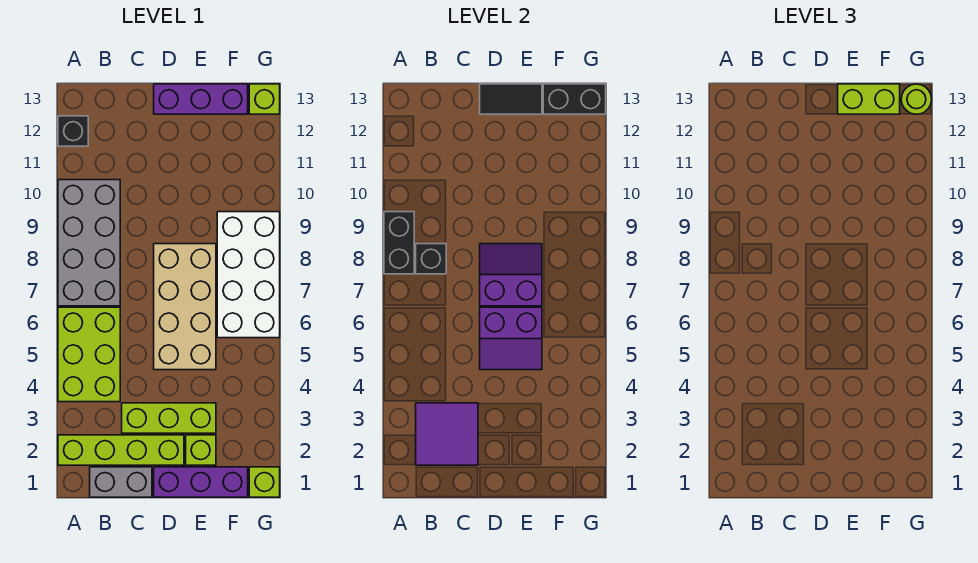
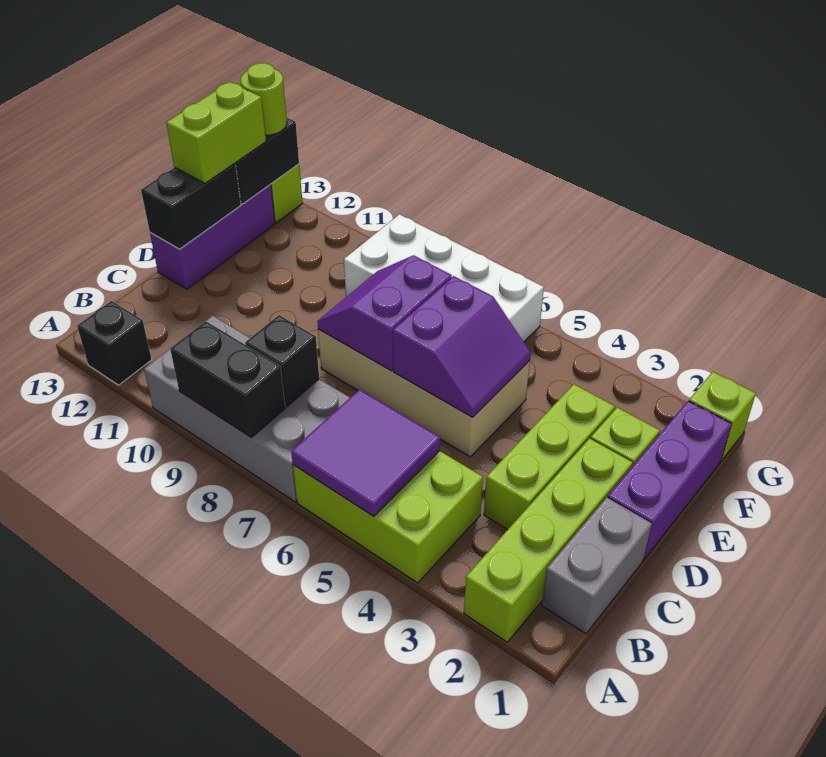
purple 2x2 tile [416,403,478,465] -> purple 2x2 tile moved to [291,390,440,516]
black 1x2 tile [480,84,542,114] -> black 1x2 brick [141,163,241,249]

